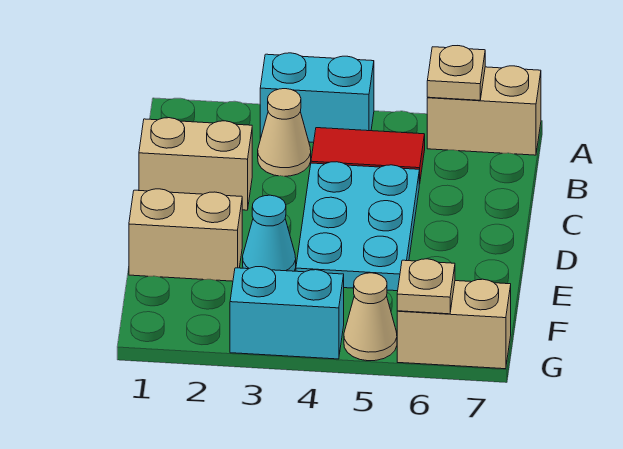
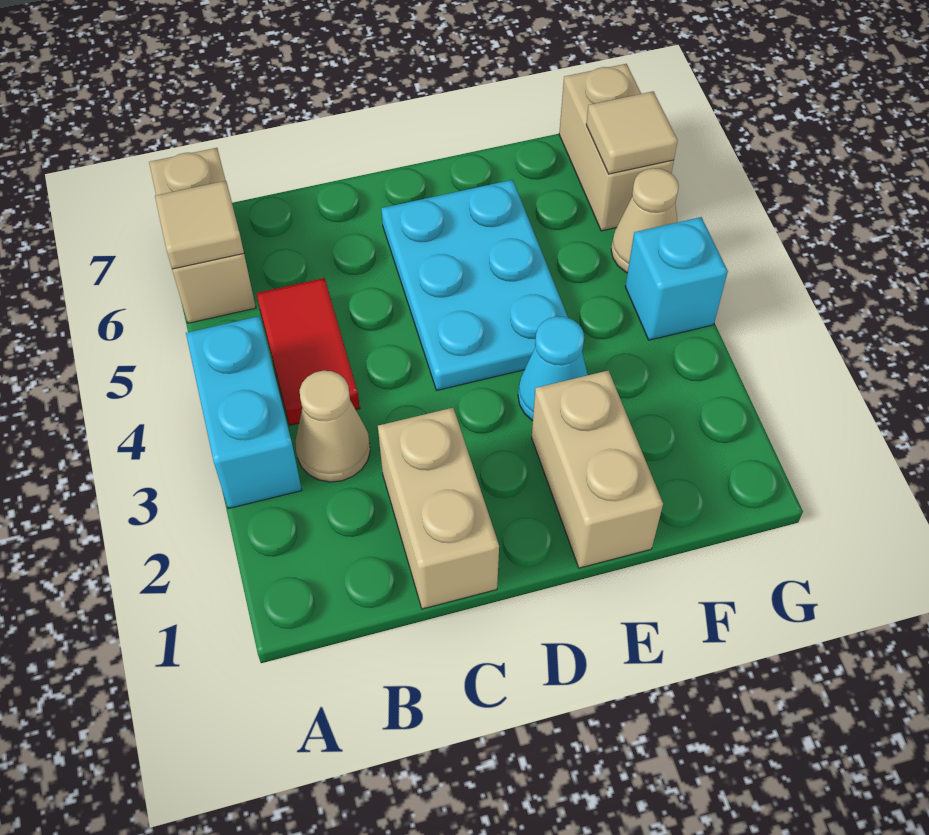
tan 1x1 plate [427,46,485,100] -> tan 1x1 tile [155,181,244,269]
cyan 2x3 plate [296,162,419,291] -> cyan 2x3 plate turned to [381,180,568,390]
cyan 1x2 brick [230,267,344,359] -> cyan 1x1 brick [625,217,728,340]
tan 1x1 plate [397,259,455,314] -> tan 1x1 tile [586,91,678,174]

